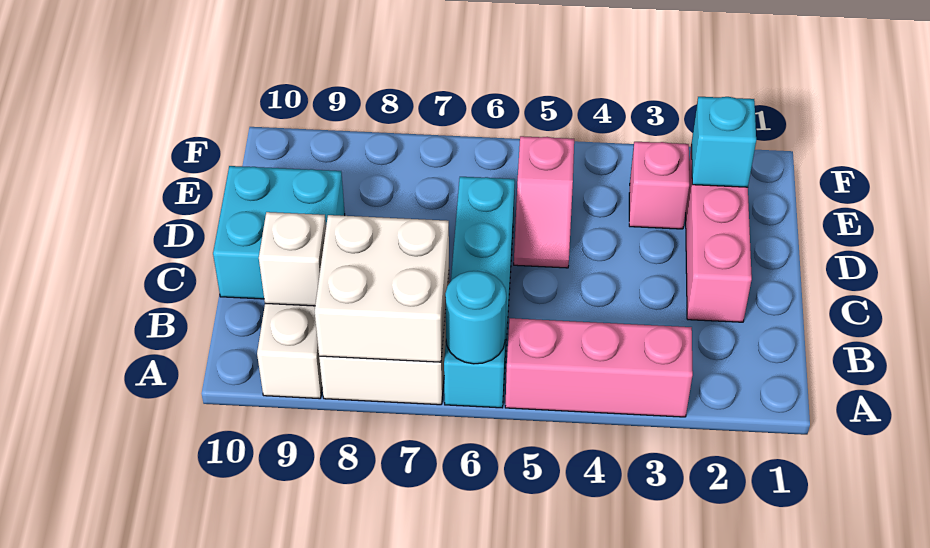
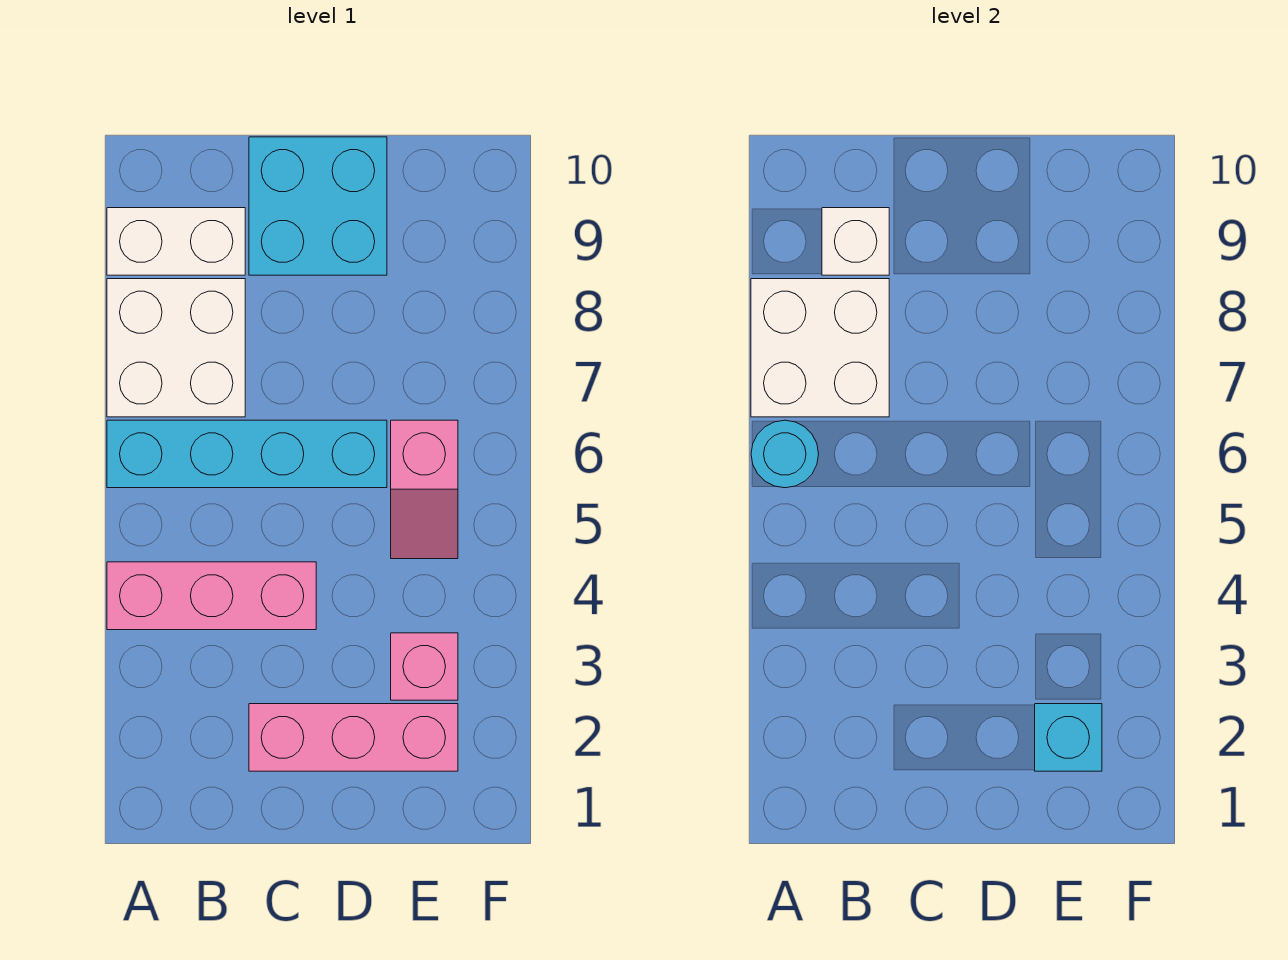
pink 1x3 brick [505,318,693,417] -> pink 1x3 brick turned to [107,562,316,630]
pink 1x2 slope [514,136,574,268] -> pink 1x2 slope turned to [391,420,458,559]

